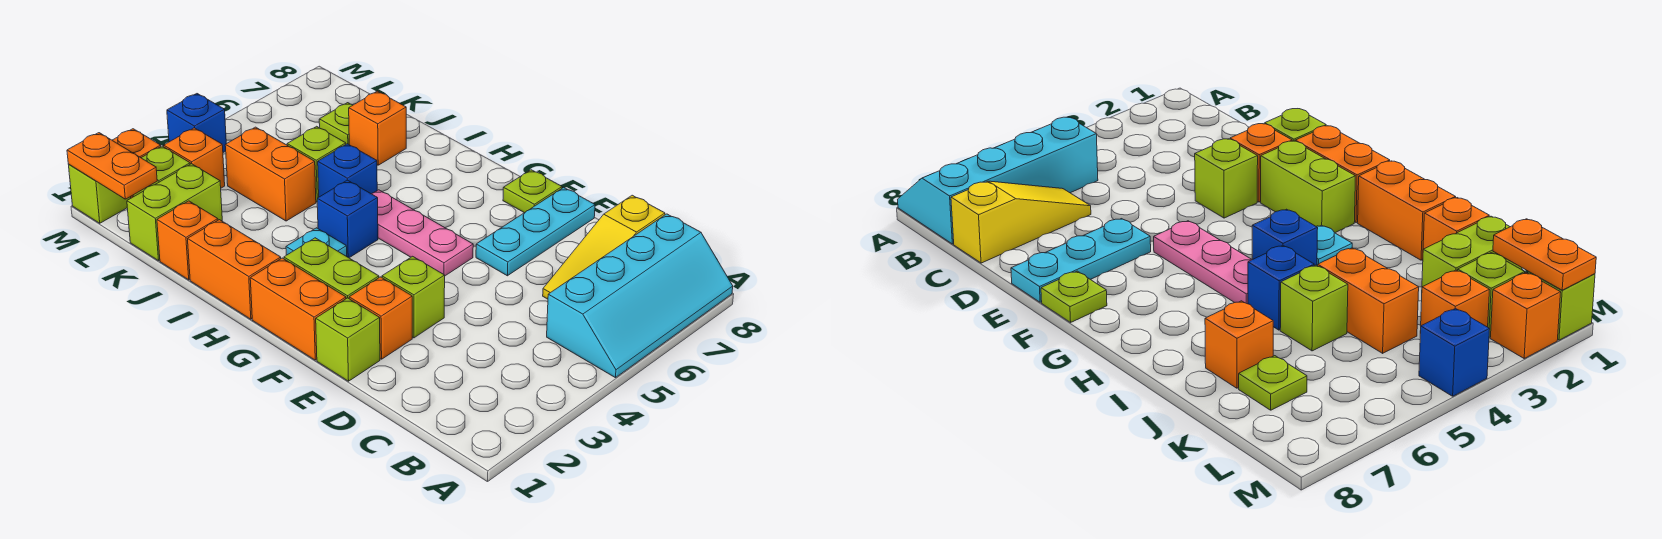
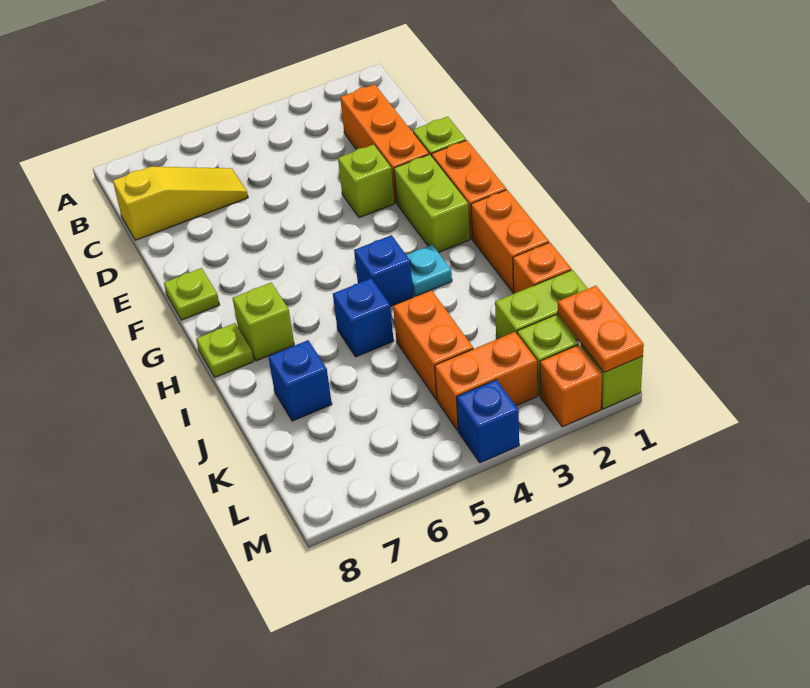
cyan 2x4 slope [547,214,733,378] -> none
orange 1x1 brick [349,277,412,359] -> orange 1x3 brick [340,84,429,203]
cyan 1x3 plate [476,187,595,276] -> none
pink 1x3 plate [372,190,473,276] -> none
lime 1x1 brick [287,126,346,202] -> lime 1x1 brick moved to [232,283,294,361]
orange 1x1 brick [349,91,406,165] -> blue 1x1 brick [268,340,332,421]
lime 1x1 plate [319,103,353,144] -> lime 1x1 plate moved to [196,323,254,377]
orange 1x1 brick [164,128,225,188] -> orange 1x2 brick [435,332,537,431]

